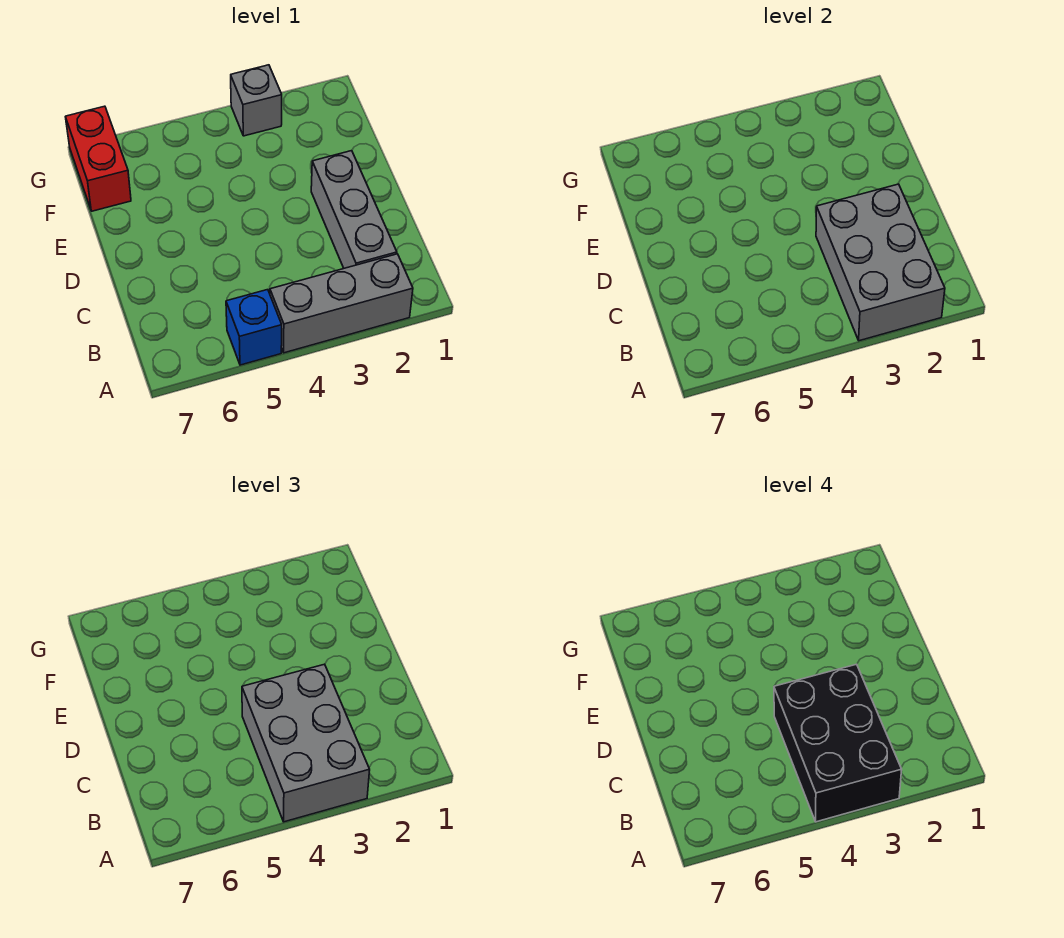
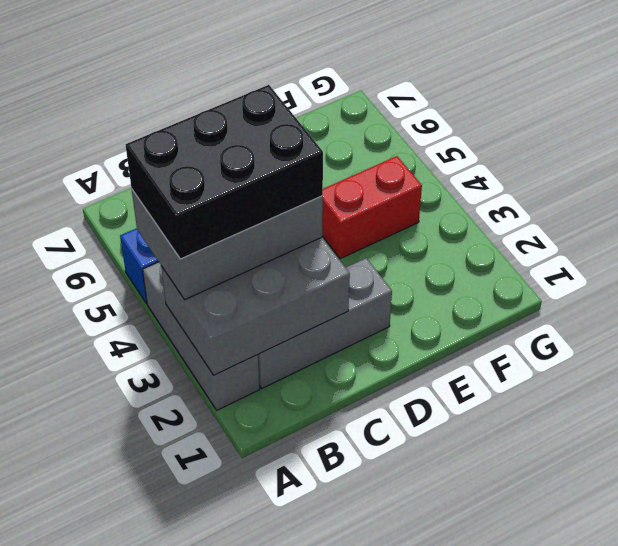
red 1x2 brick [65,106,131,211] -> red 1x2 brick moved to [322,156,422,259]
grey 1x1 brick [231,65,282,136] -> none

